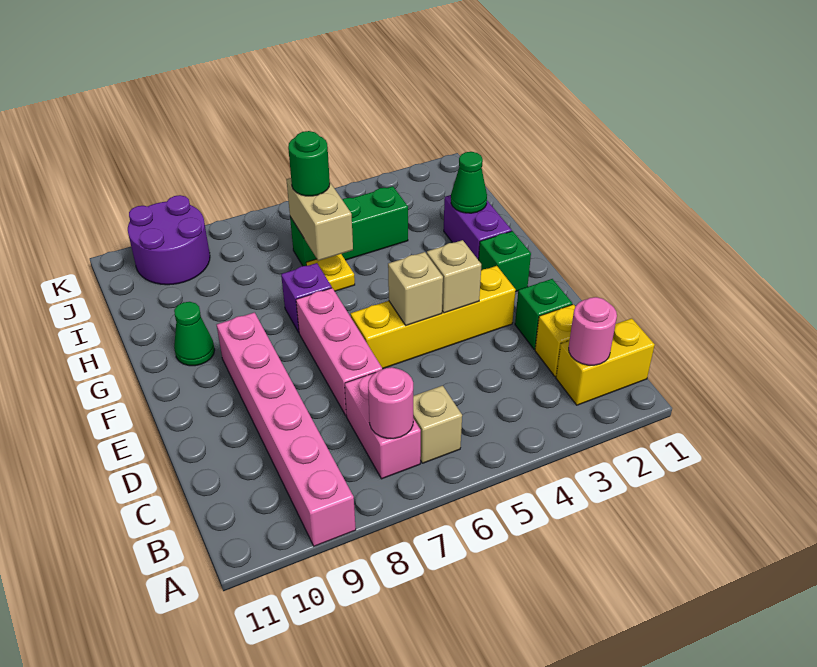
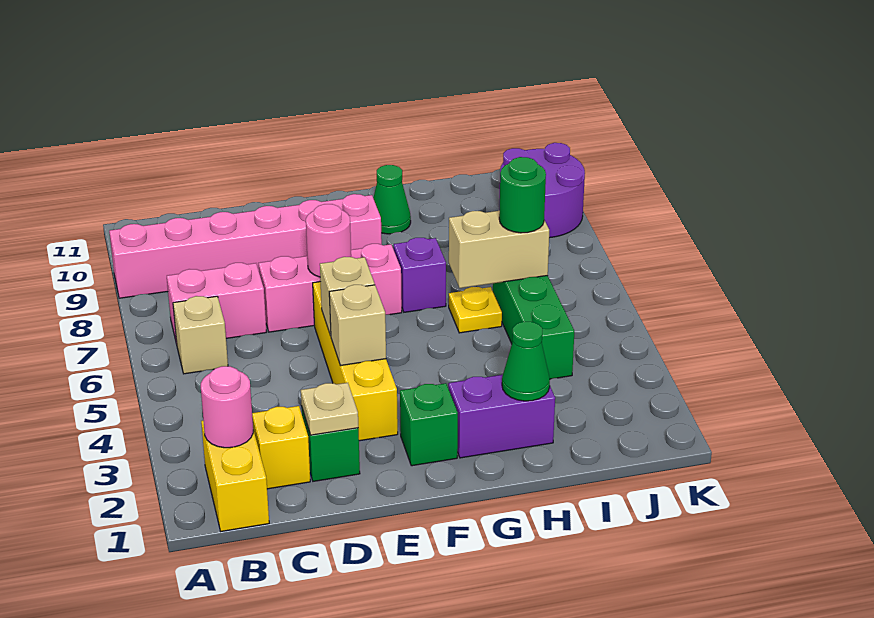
pink 1x1 round brick [368,367,413,439] -> pink 1x1 round brick moved to [306,204,351,277]
none -> tan 1x1 plate [301,383,358,435]

